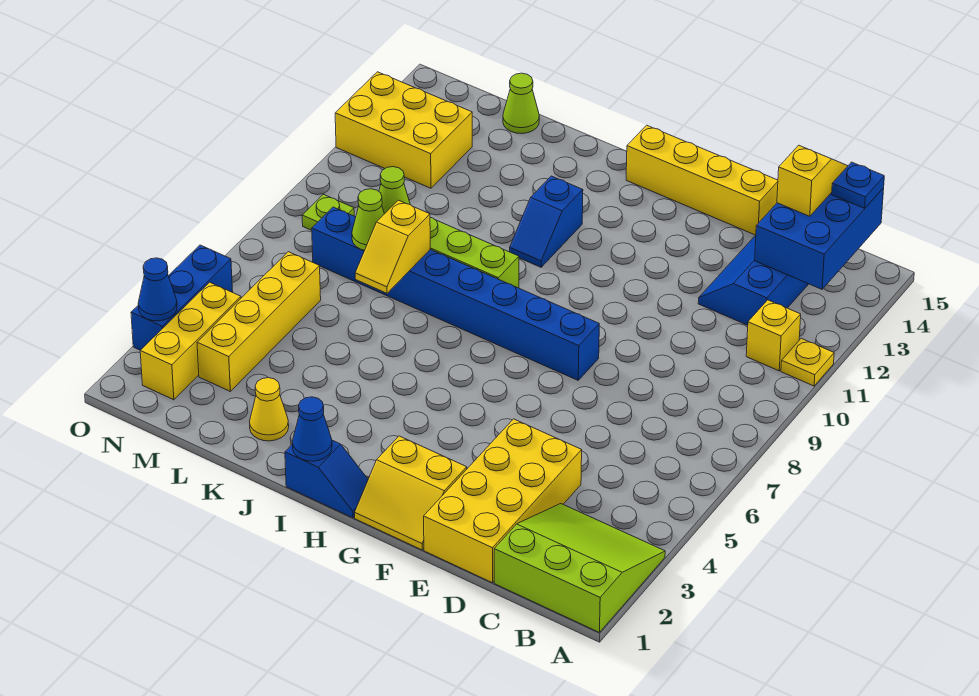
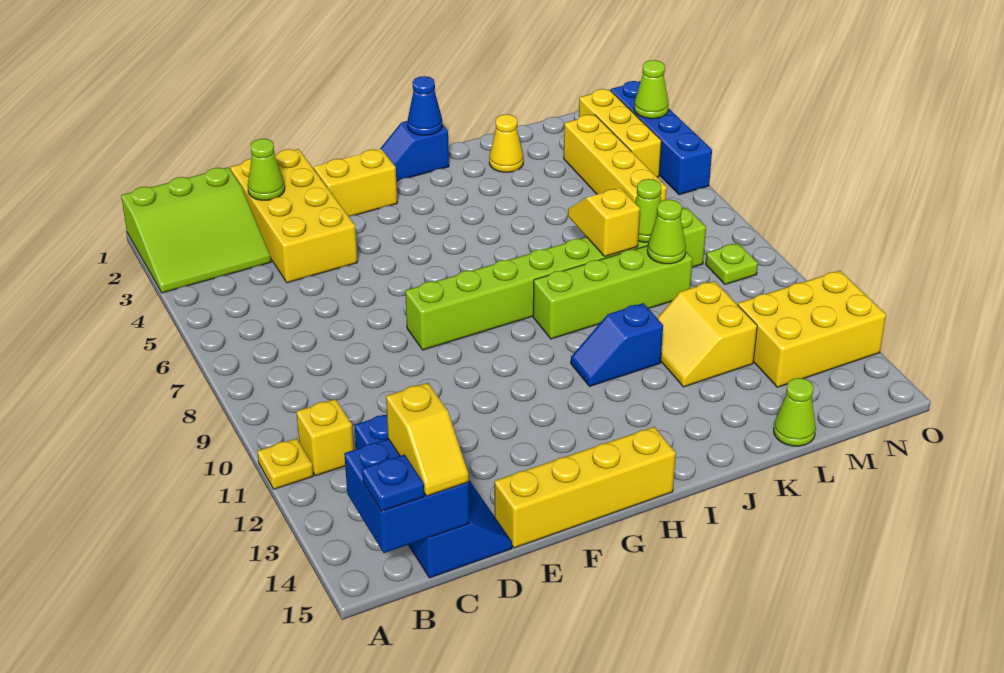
blue 2x3 brick [755,188,884,289] -> blue 2x2 brick [344,439,469,553]
none -> lime 1x1 cone [248,139,285,200]
blue 1x8 brick [312,207,599,380] -> lime 1x8 brick [405,208,706,350]
blue 1x2 slope [510,176,583,267] -> blue 1x2 slope turned to [571,303,663,387]
none -> yellow 2x2 slope [657,281,757,387]
blue 1x3 brick [131,245,233,350] -> blue 1x4 brick [611,81,712,195]
blue 1x1 cone [138,258,177,321] -> lime 1x1 cone [634,60,669,119]

